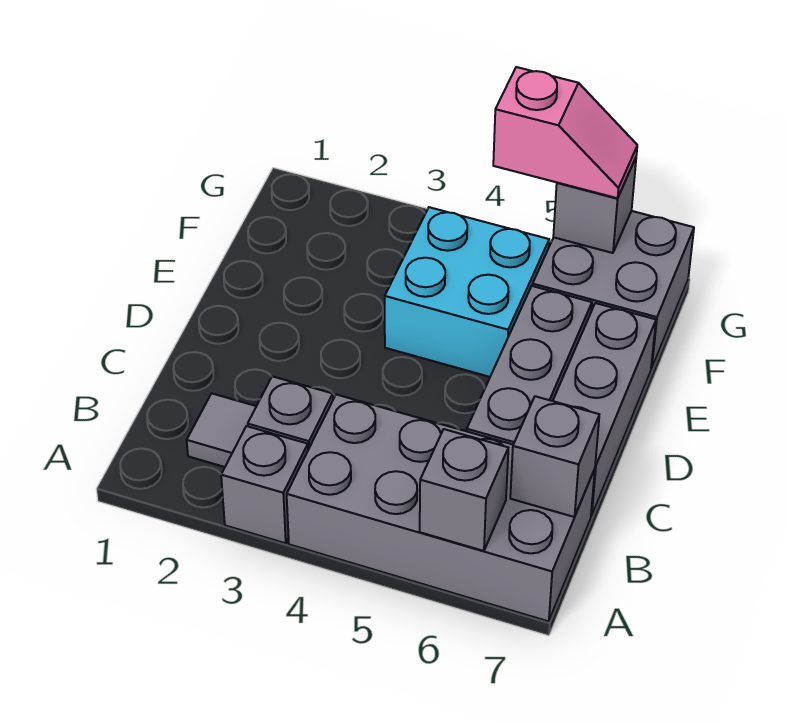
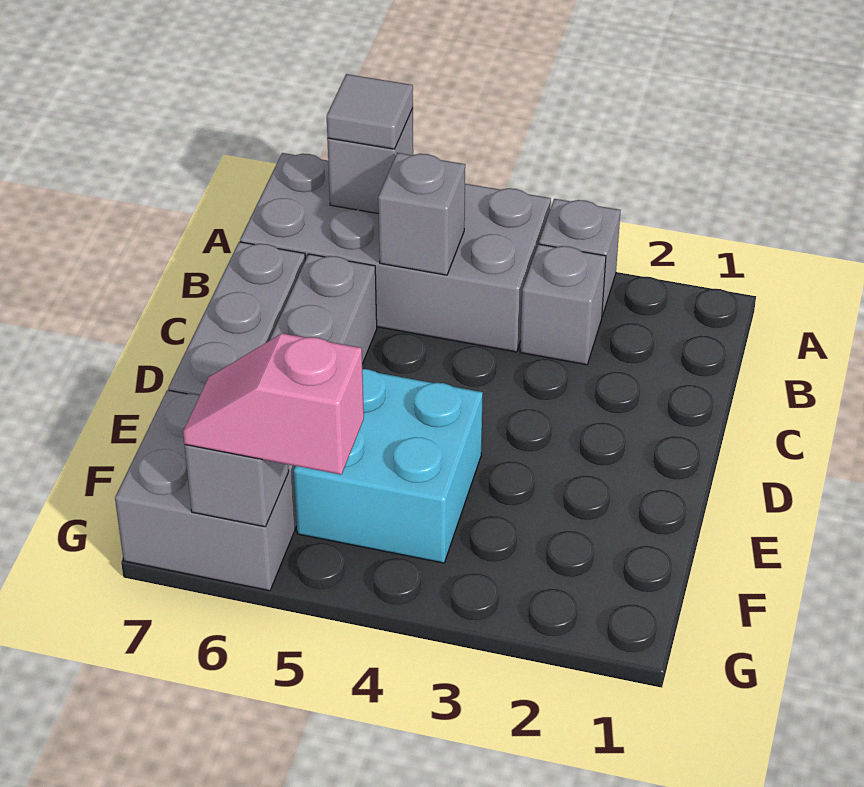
grey 1x1 tile [187,393,256,467] -> grey 1x1 tile moved to [327,74,413,149]
grey 1x1 brick [510,396,599,517] -> grey 1x1 brick moved to [378,153,465,275]

